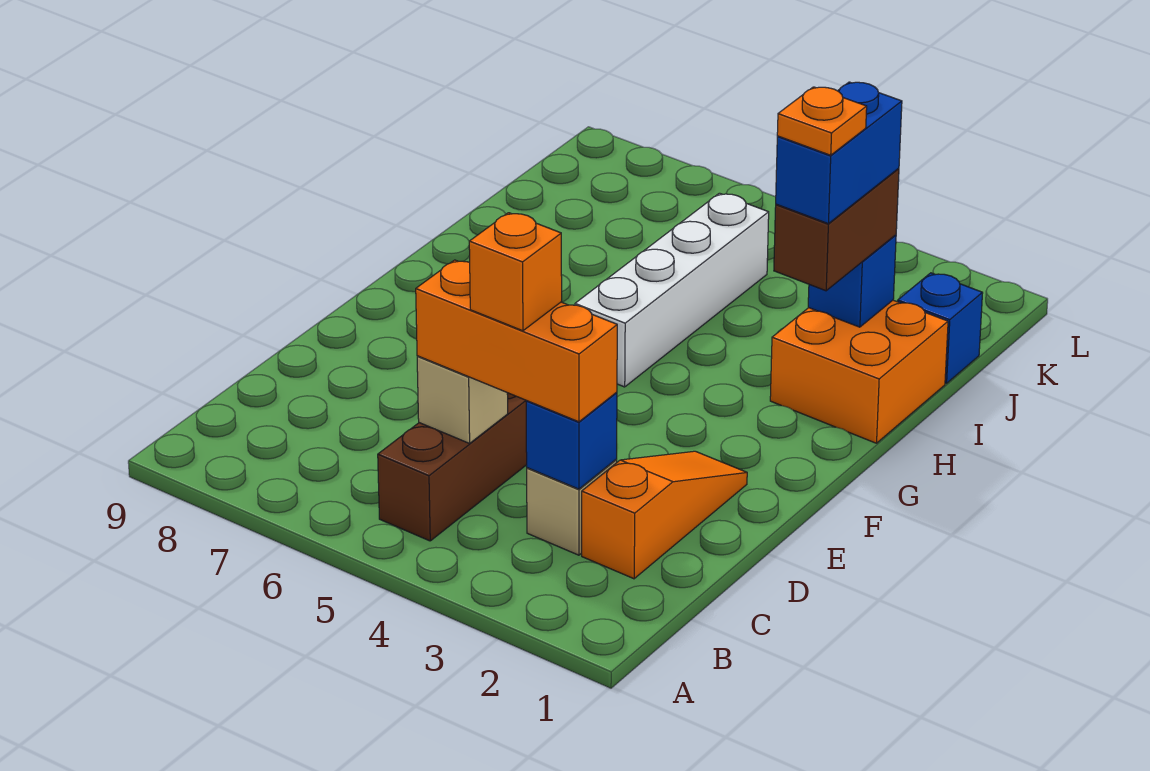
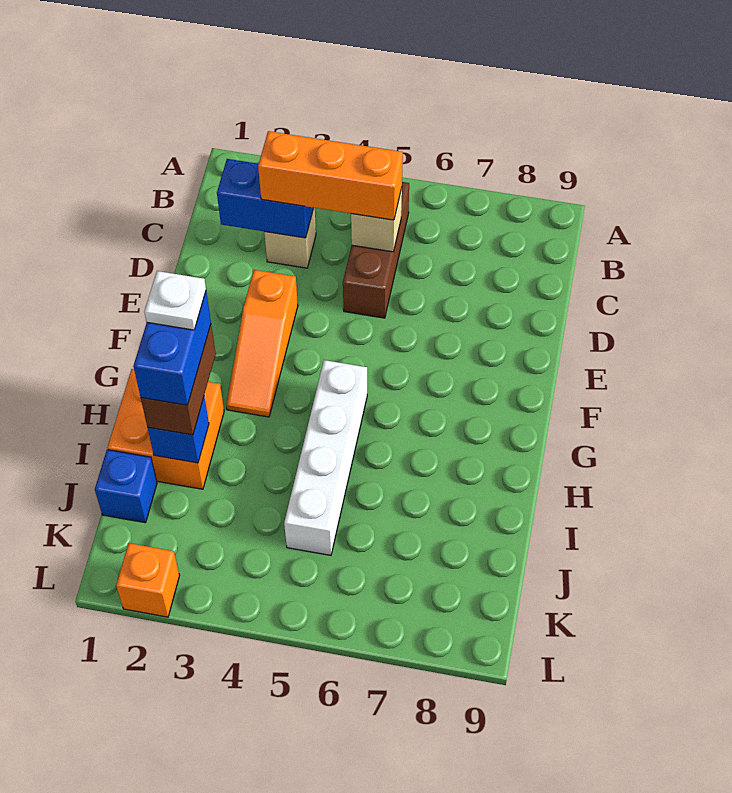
orange 1x3 slope [582,451,747,579] -> orange 1x3 slope moved to [226,270,298,417]
blue 1x1 brick [526,392,617,489] -> blue 1x2 brick [217,159,313,238]
orange 1x1 brick [469,213,562,331] -> orange 1x1 brick moved to [116,543,180,617]
orange 1x1 plate [777,87,867,155] -> white 1x1 plate [144,271,206,330]

